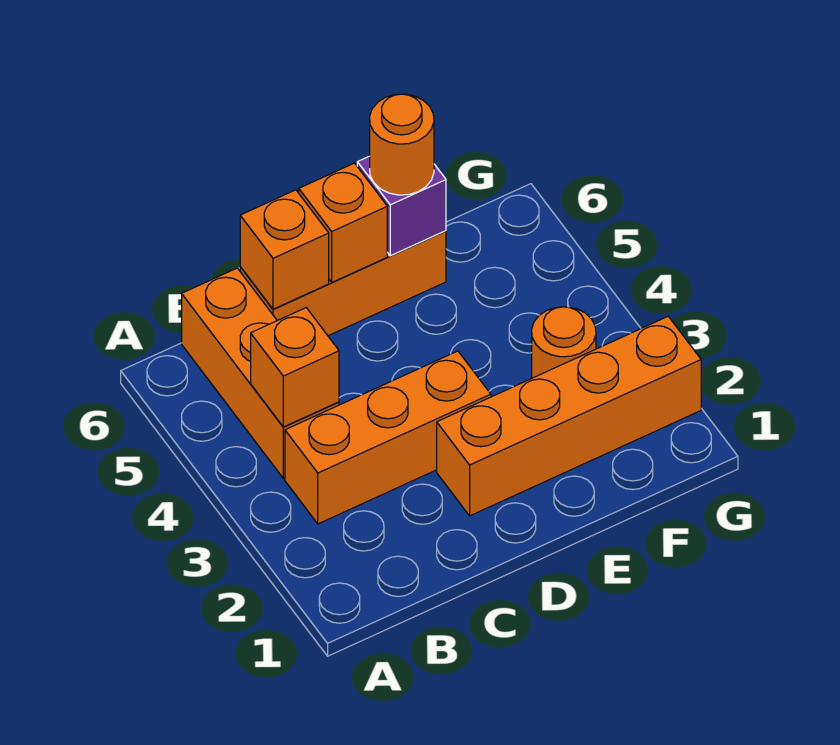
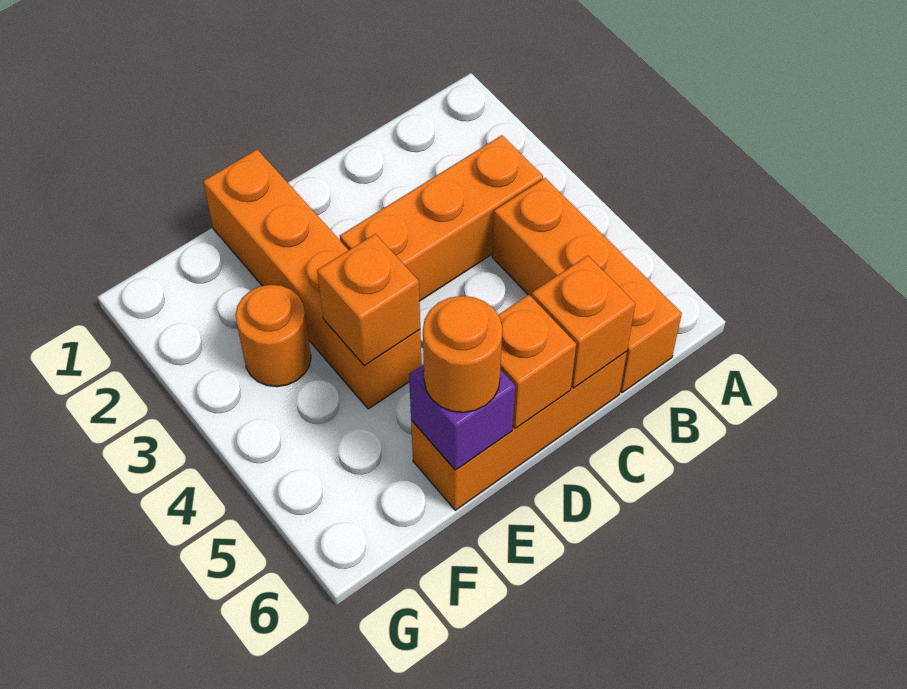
orange 1x1 brick [251,308,339,427] -> orange 1x1 brick moved to [317,234,420,366]
orange 1x4 brick [437,316,701,516] -> orange 1x4 brick turned to [203,149,422,409]

